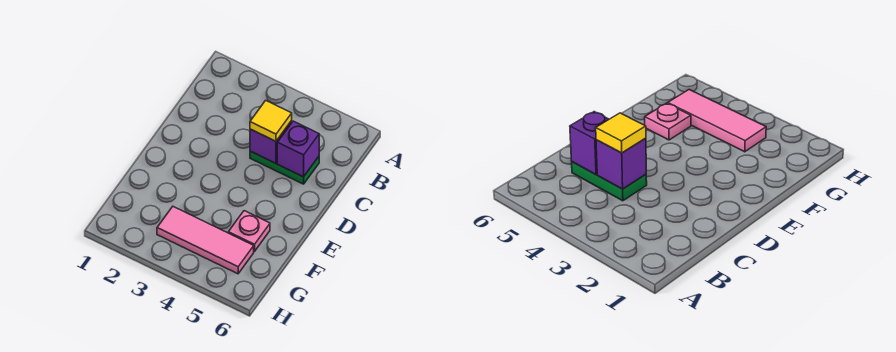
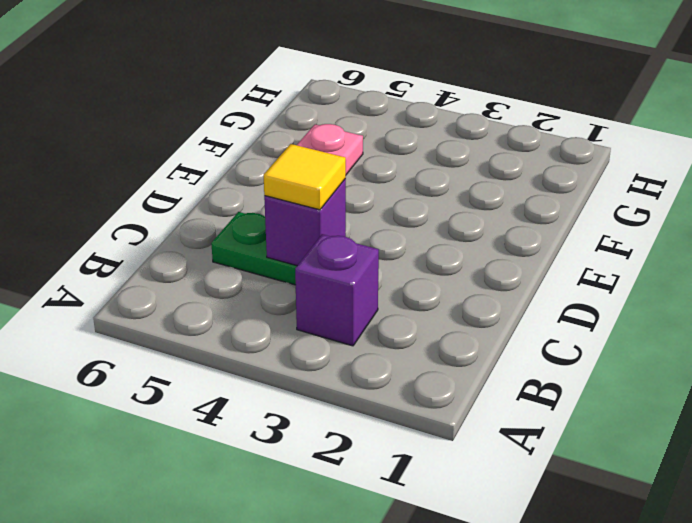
purple 1x1 brick [277,121,319,177] -> purple 1x1 brick moved to [295,234,379,346]
pink 1x3 tile [157,207,254,274] -> none

